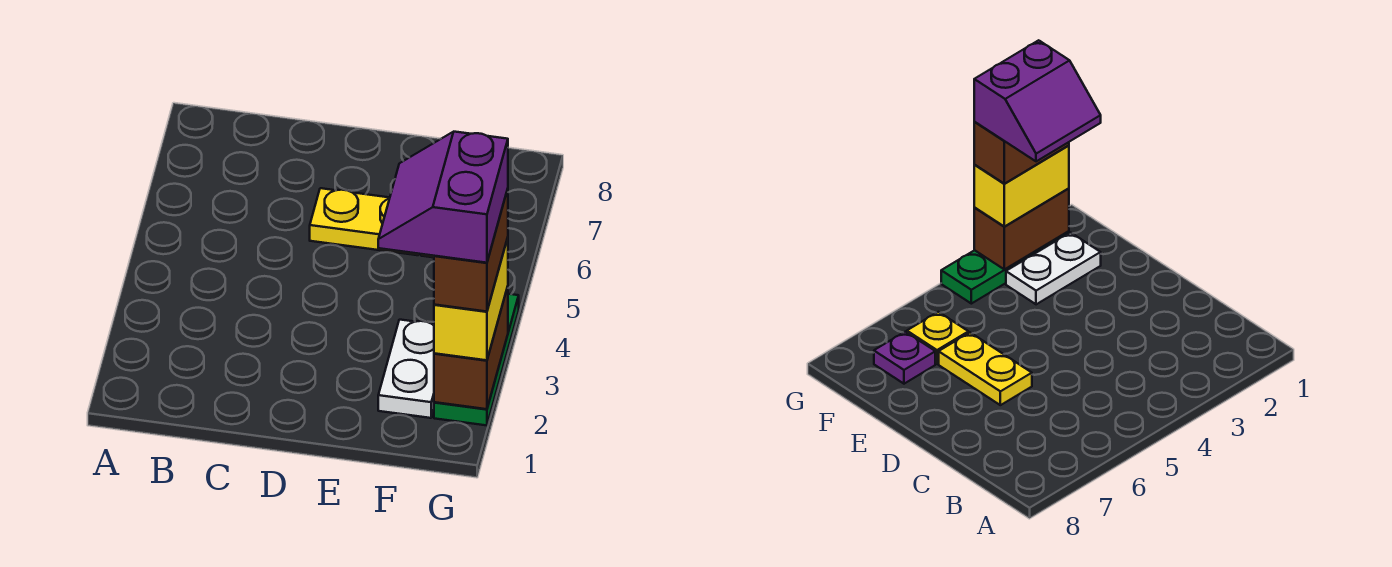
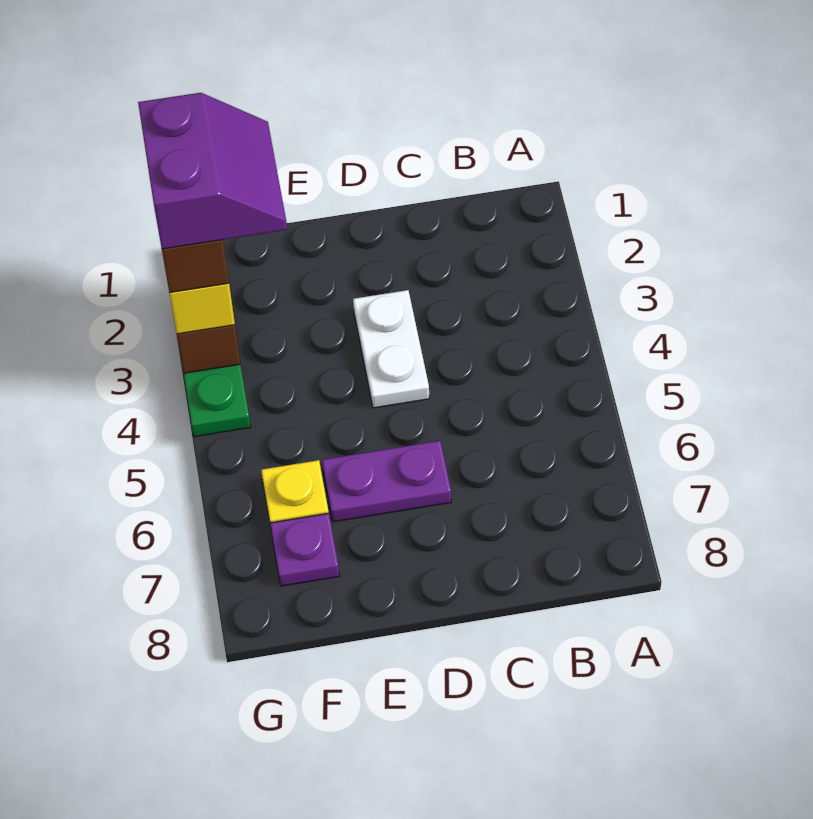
yellow 1x2 plate [310,188,419,255] -> purple 1x2 plate [322,441,451,522]
white 1x2 plate [378,320,434,418] -> white 1x2 plate moved to [353,290,429,408]

